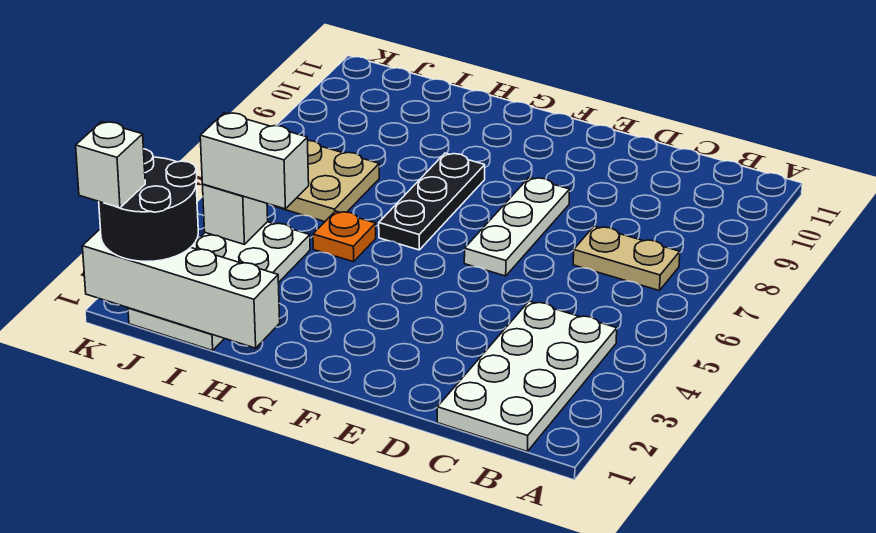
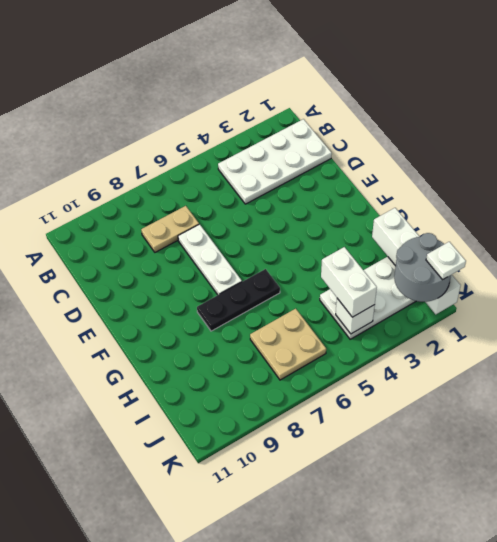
tan 1x2 plate [573,226,680,291] -> tan 1x2 plate turned to [141,206,199,252]
white 1x3 plate [464,178,570,276] -> white 1x3 plate turned to [178,224,242,295]
orange 1x1 plate [313,211,376,262] -> none
black 2x2 round brick [99,149,198,261] -> grey 2x2 round brick [394,233,451,302]
white 1x1 brick [76,122,145,208] -> white 1x1 plate [426,242,466,280]

